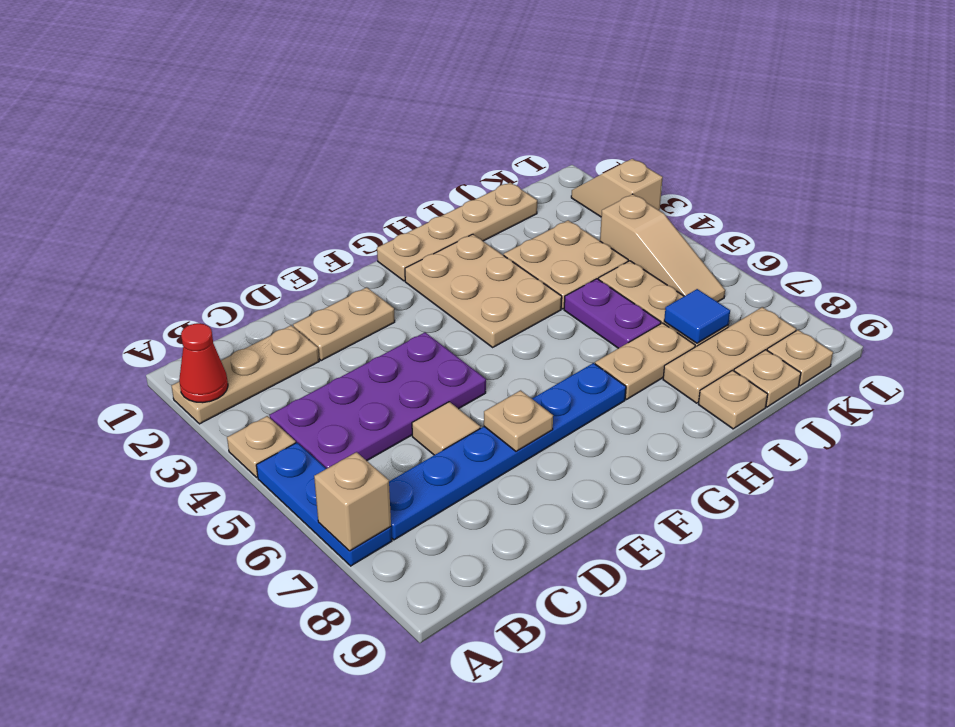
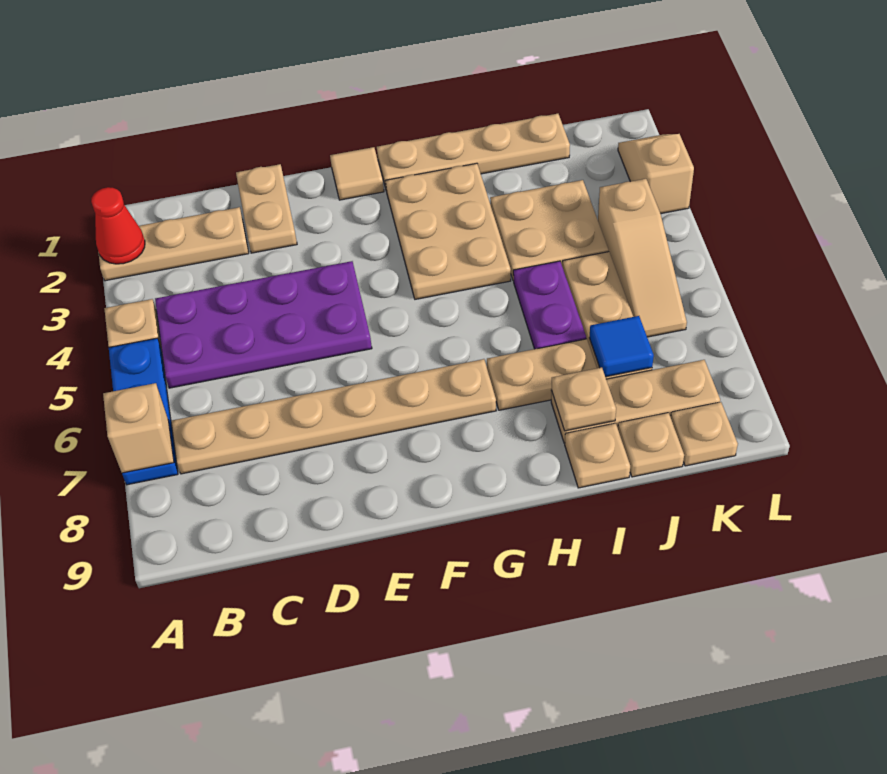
blue 1x6 plate [389,363,626,540] -> tan 1x6 plate [171,359,496,474]
tan 1x2 plate [293,287,395,361] -> tan 1x2 plate turned to [236,164,297,253]
tan 1x1 tile [412,402,480,455] -> tan 1x1 tile moved to [330,147,384,200]
tan 1x1 plate [484,390,553,451] -> tan 1x1 plate moved to [552,368,616,431]

